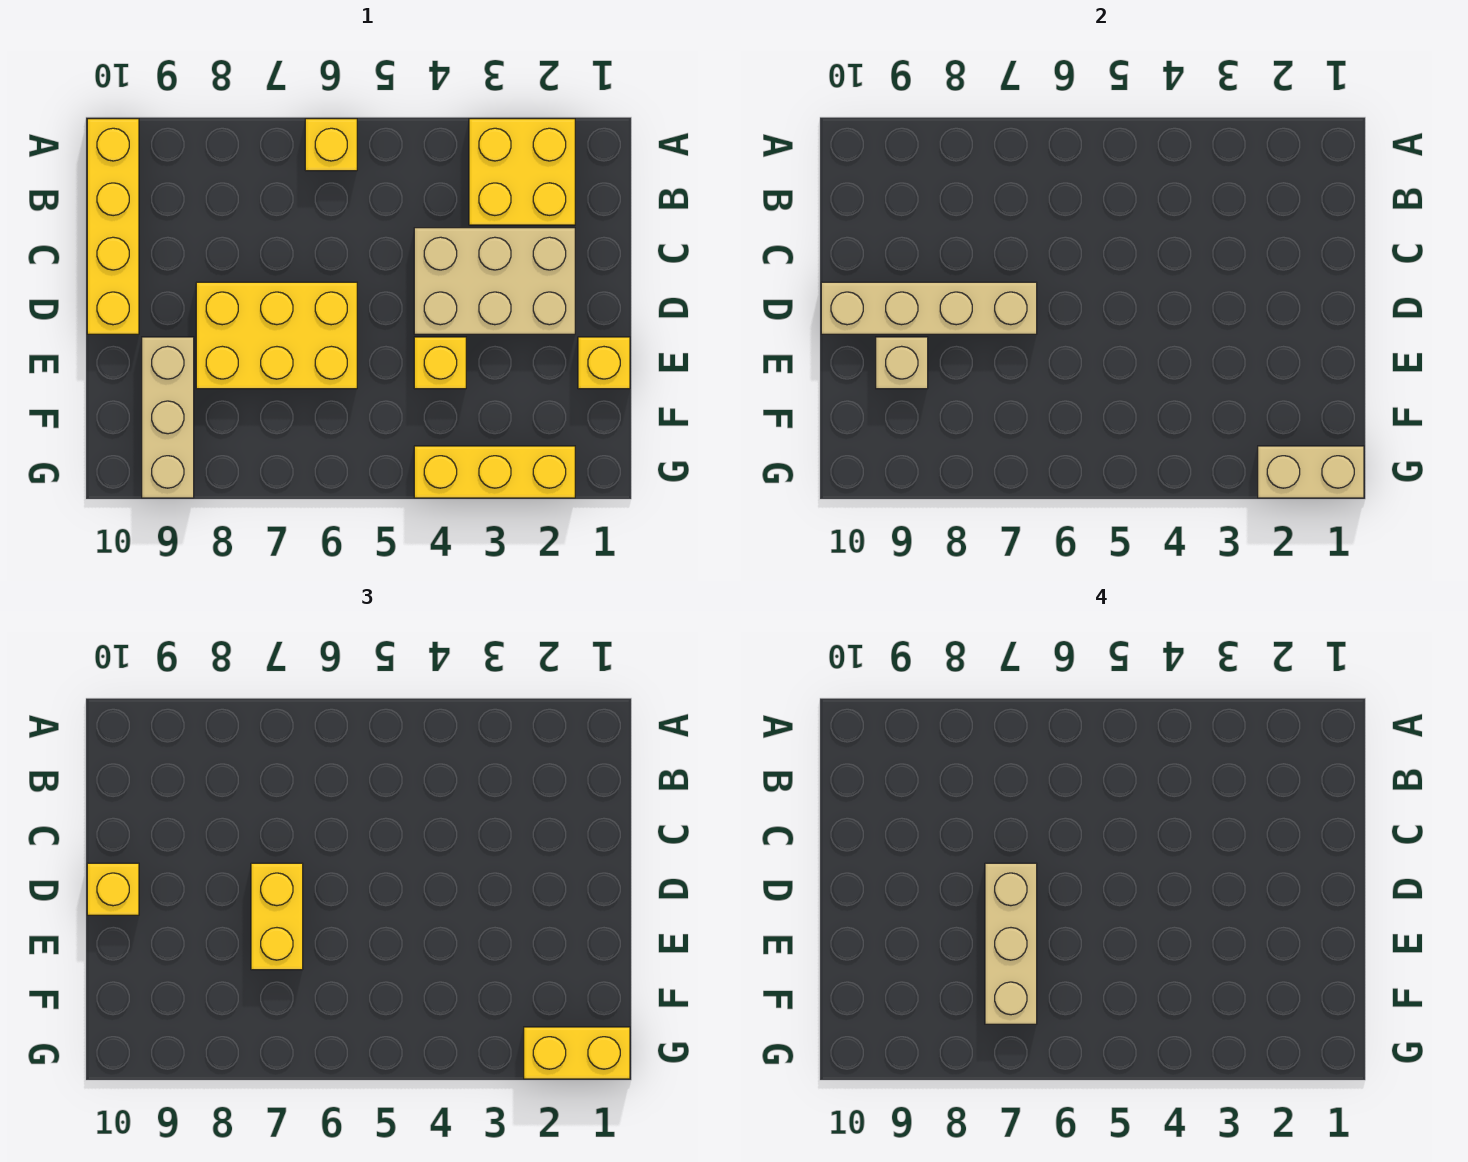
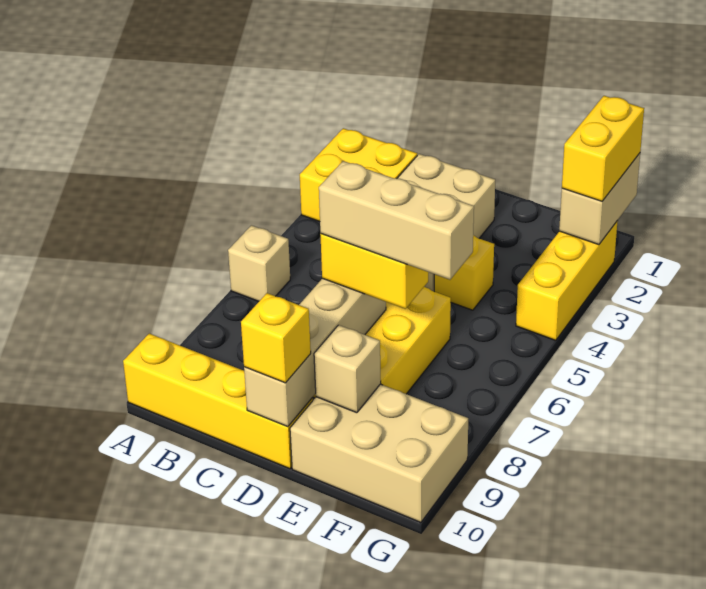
yellow 1x1 brick [305,119,357,171] -> tan 1x1 brick [228,225,290,301]
yellow 1x1 brick [578,337,630,389] -> none
tan 1x3 brick [142,337,194,498] -> tan 2x3 brick [290,384,468,522]

